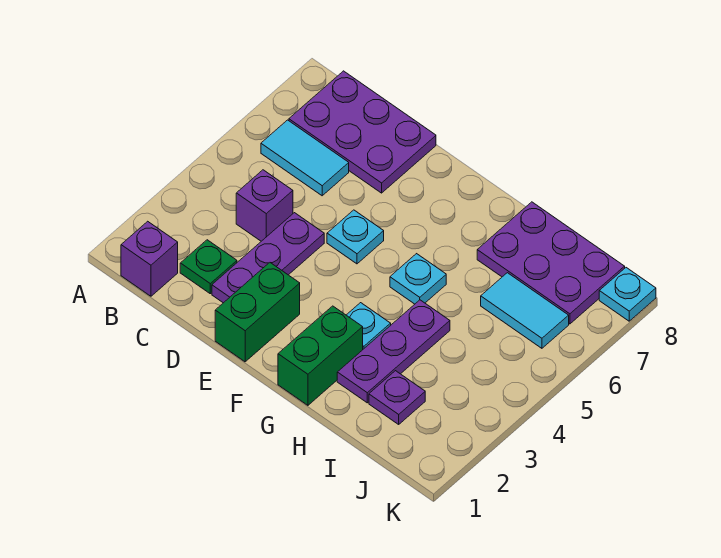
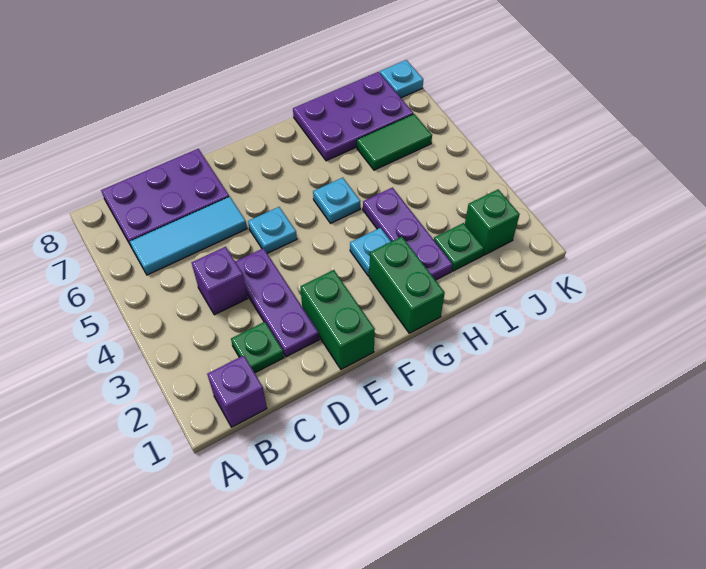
cyan 1x2 tile [261,120,349,196] -> cyan 1x3 tile [130,196,247,275]
purple 1x1 plate [369,371,425,424] -> green 1x1 plate [434,223,484,271]
cyan 1x2 tile [481,273,569,348] -> green 1x2 tile [357,114,432,170]
none -> green 1x1 brick [465,190,520,255]

